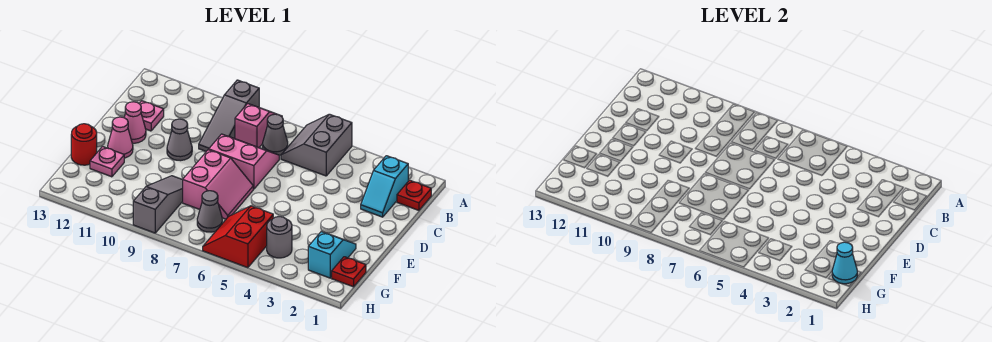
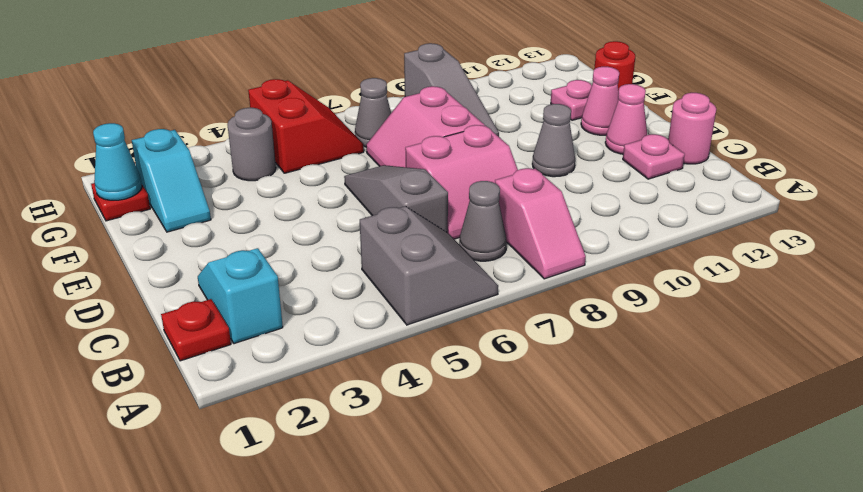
grey 1x3 slope [199,80,259,151] -> grey 1x3 slope moved to [344,165,448,233]
none -> pink 1x1 round brick [668,93,716,164]

